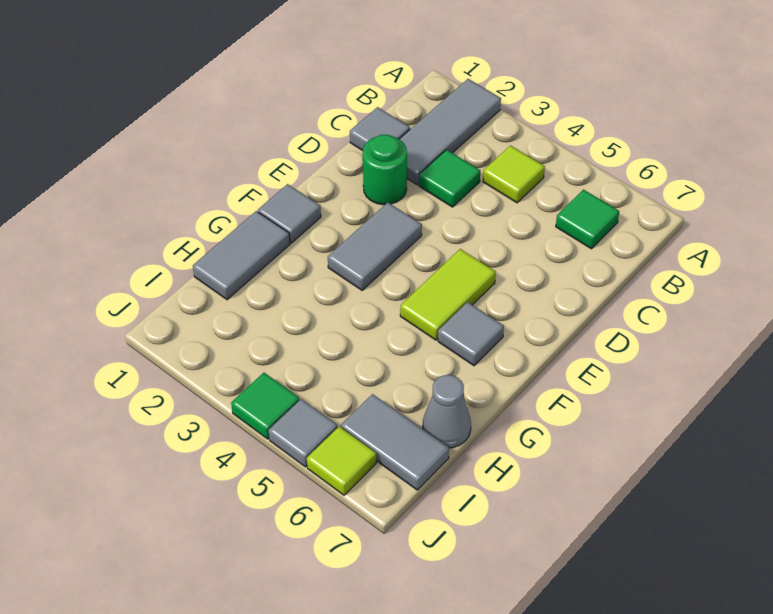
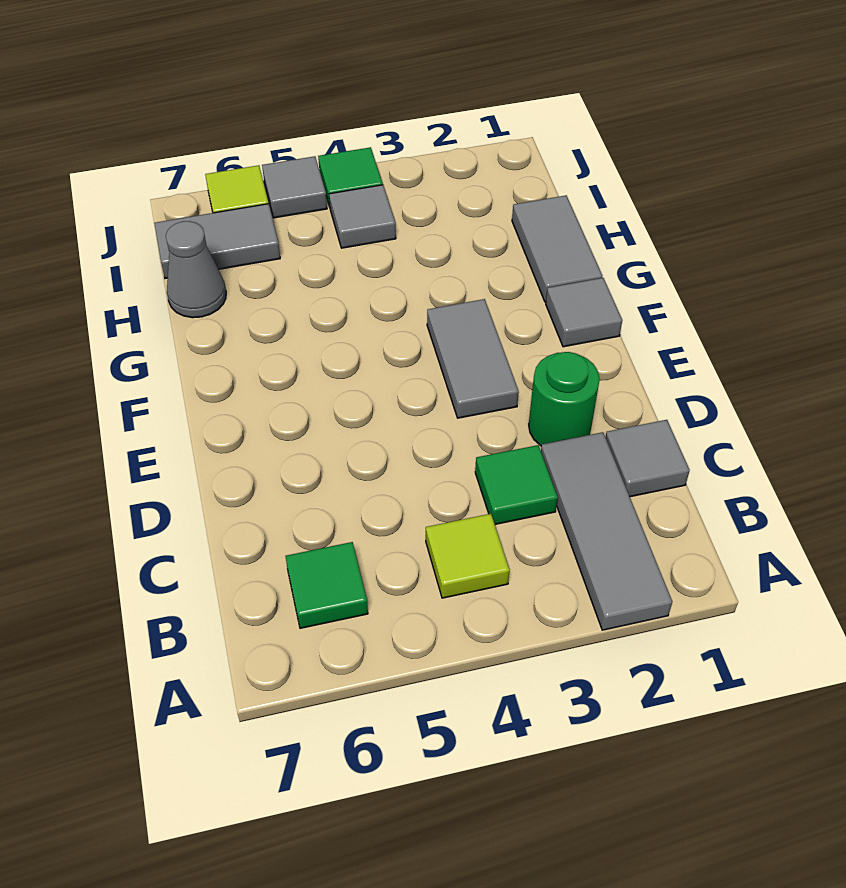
lime 1x2 tile [400,249,496,340] -> none
grey 1x1 tile [438,302,504,366] -> grey 1x1 tile moved to [329,185,396,248]

